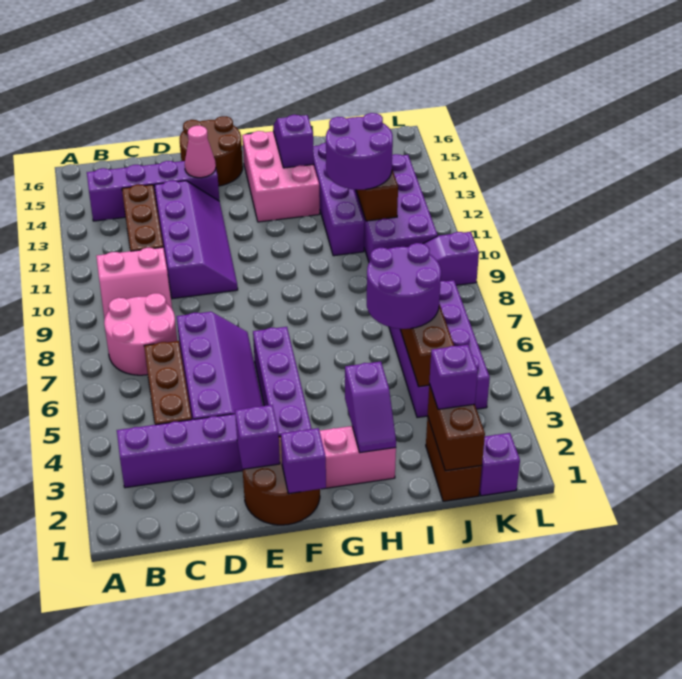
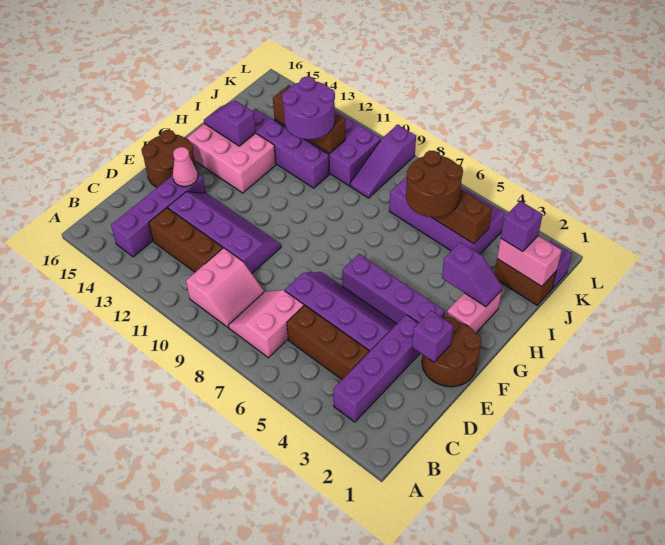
pink 2x2 round brick [104,293,177,375] -> pink 2x2 slope [228,290,304,358]
purple 1x1 brick [281,428,326,494] -> none
purple 2x2 round brick [367,243,441,329] -> brown 2x2 round brick [406,151,463,217]
brown 1x2 brick [428,384,485,471] -> pink 1x2 brick [497,236,562,287]

